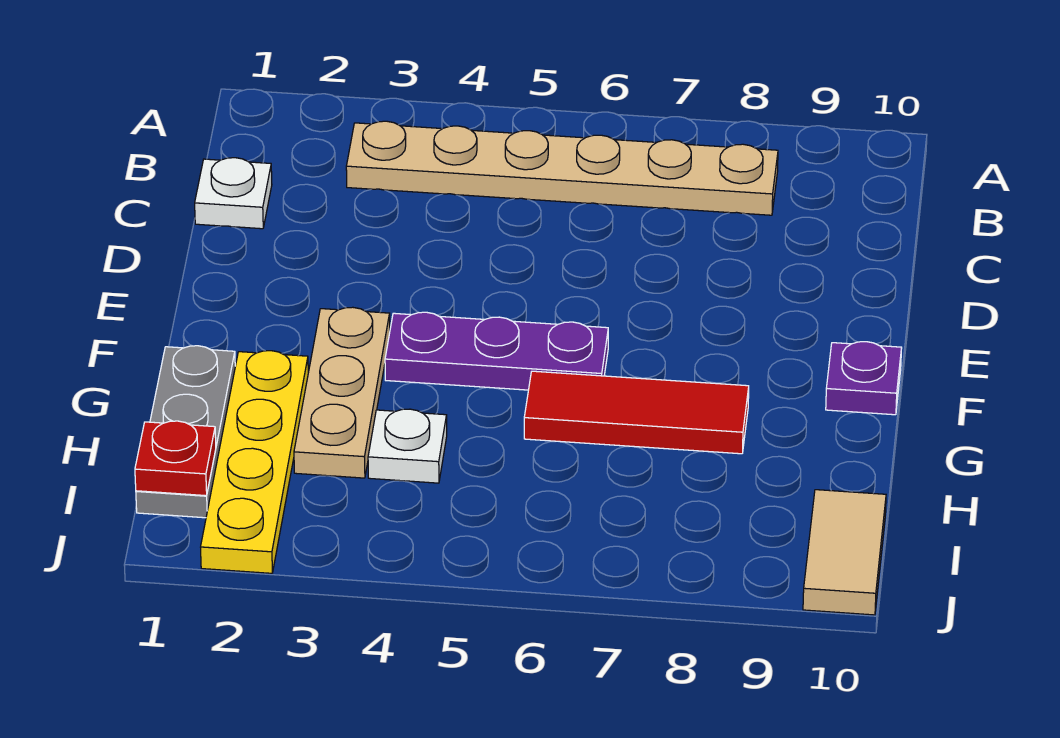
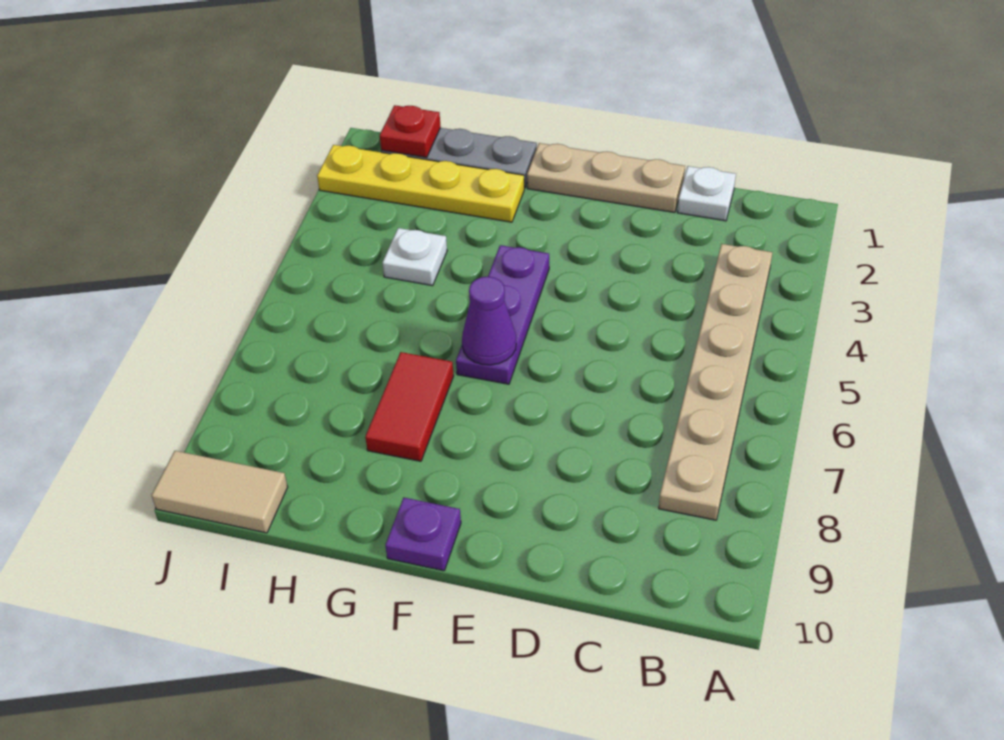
tan 1x3 plate [294,307,390,478] -> tan 1x3 plate moved to [527,143,685,213]
none -> purple 1x1 cone [462,277,516,365]
red 1x3 tile [524,371,749,454] -> red 1x2 tile [365,352,454,461]

